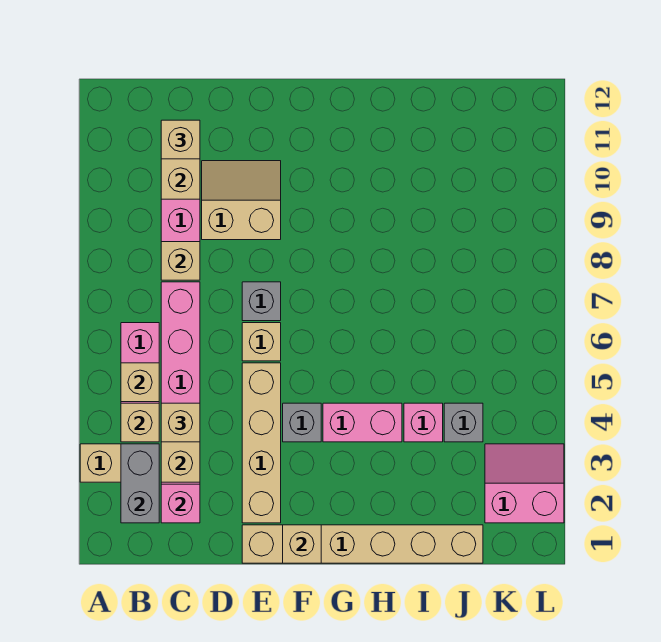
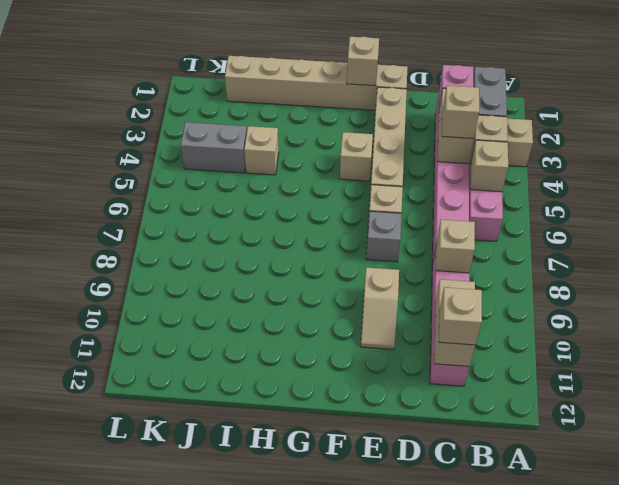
tan 2x2 slope [202,161,281,240] -> tan 1x2 slope [361,267,399,350]
grey 1x1 brick [283,403,321,442] -> tan 1x1 brick [340,132,373,181]
pink 1x2 brick [323,403,402,442] -> none
pink 1x1 brick [404,403,443,442] -> tan 1x1 brick [244,126,279,175]
grey 1x1 brick [444,403,483,442] -> grey 1x2 brick [181,122,247,173]
pink 2x2 slope [485,444,564,523] -> none

